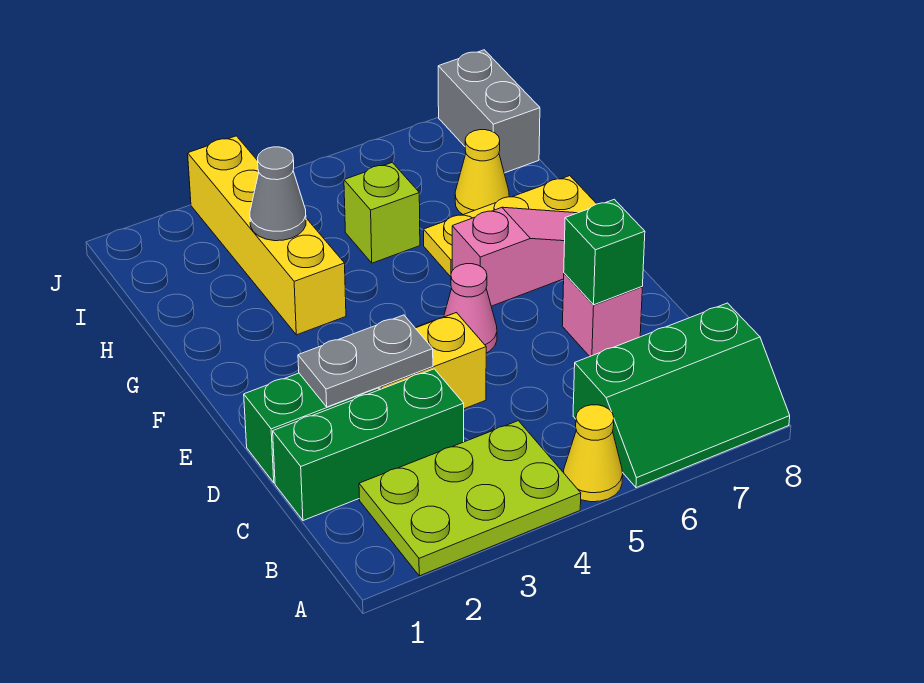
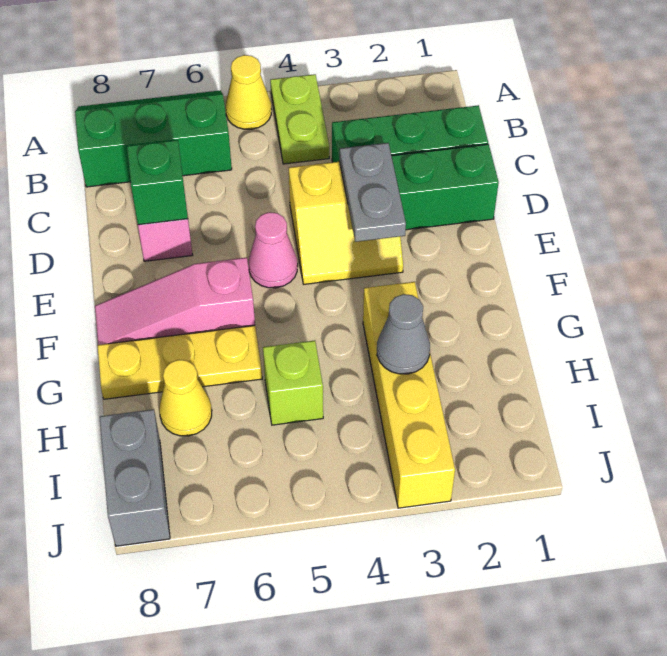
lime 2x3 plate [359,421,581,576] -> lime 1x2 plate [270,74,329,164]
grey 1x2 plate [298,315,433,407] -> grey 1x2 plate turned to [339,143,406,242]

